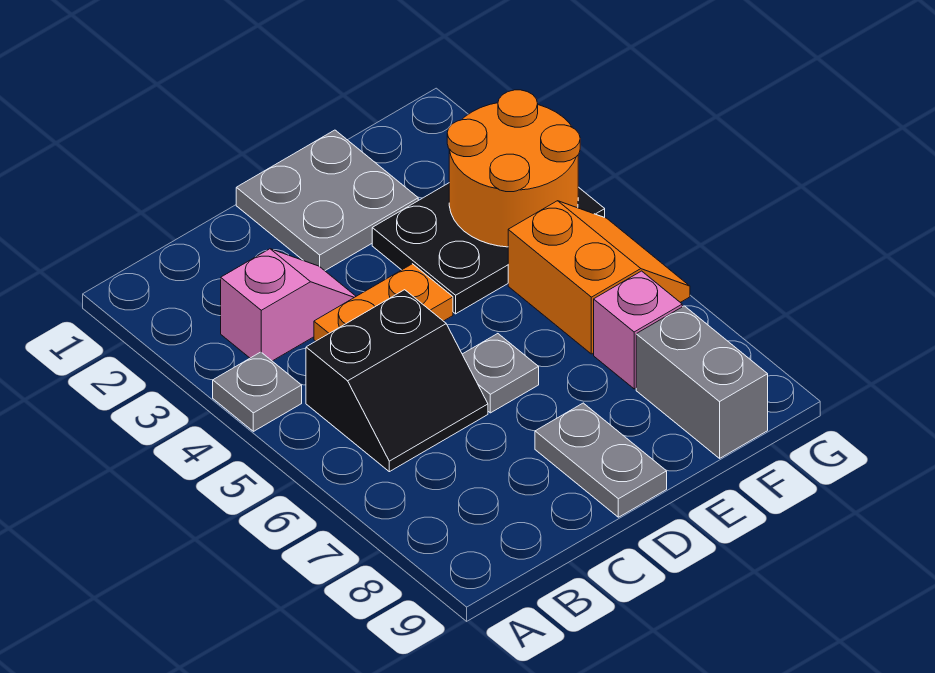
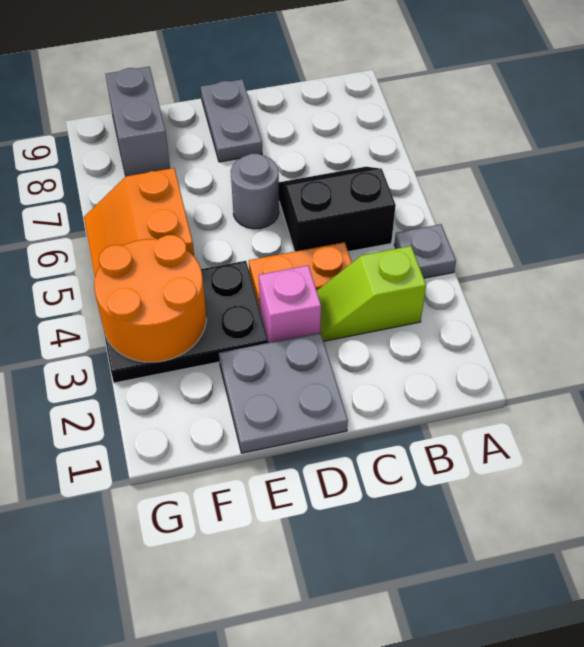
pink 1x2 slope [221,249,356,361] -> lime 1x2 slope [317,246,426,341]
grey 1x1 plate [462,334,539,413] -> grey 1x1 round brick [231,154,279,229]
pink 1x1 brick [594,271,682,389] -> pink 1x1 brick moved to [259,265,321,343]

